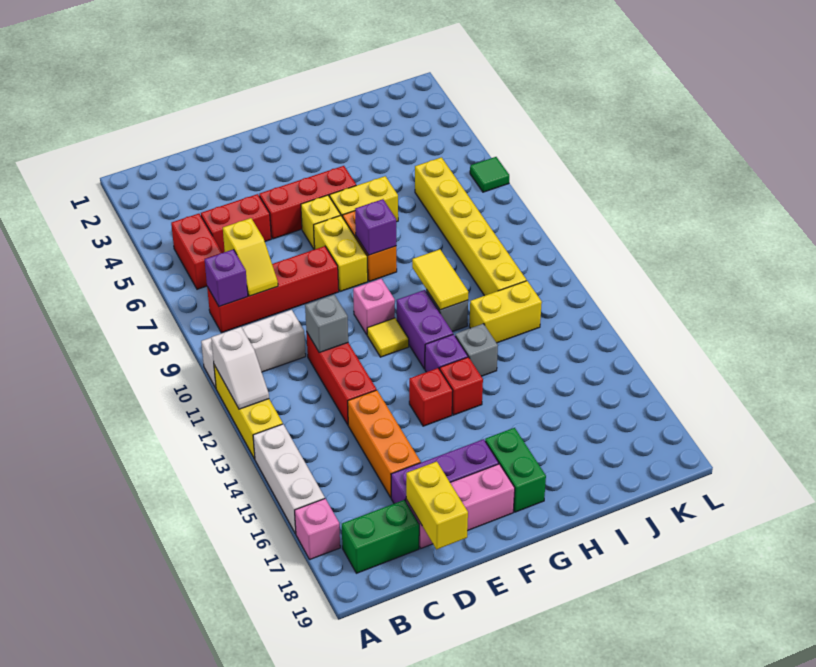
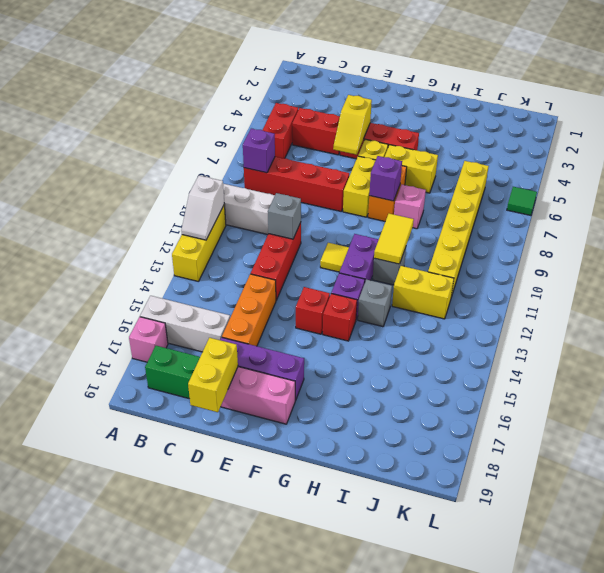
white 1x3 brick [253,424,325,534] -> white 1x3 brick turned to [140,296,230,352]
yellow 1x2 slope [223,218,278,296] -> yellow 1x2 slope moved to [333,95,372,155]
pink 1x1 brick [353,279,395,334] -> pink 1x1 brick moved to [394,185,426,229]
green 1x2 brick [485,428,546,512] -> none

